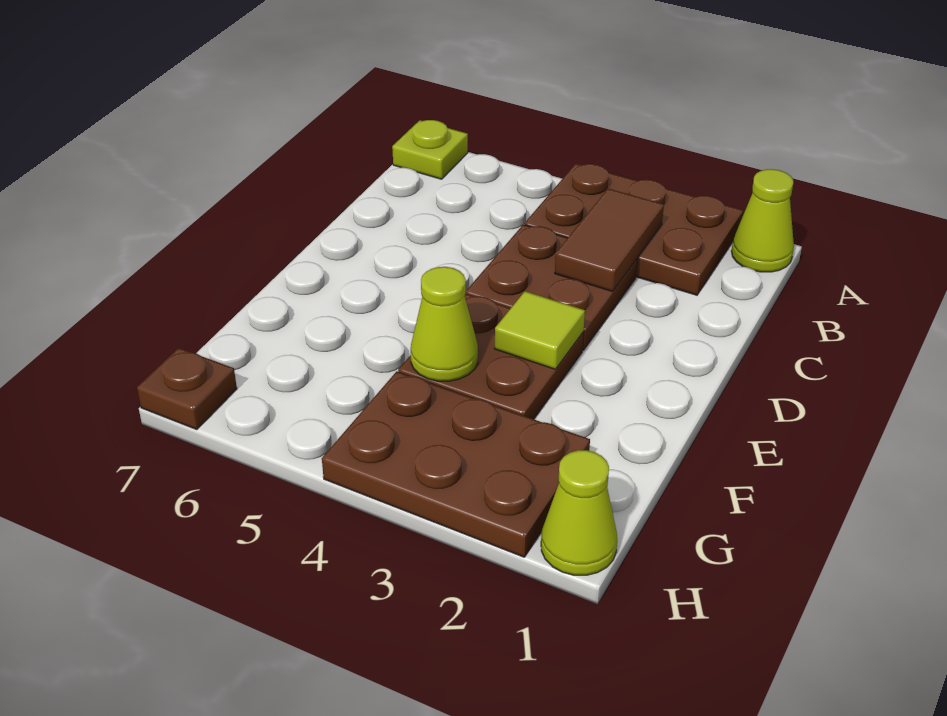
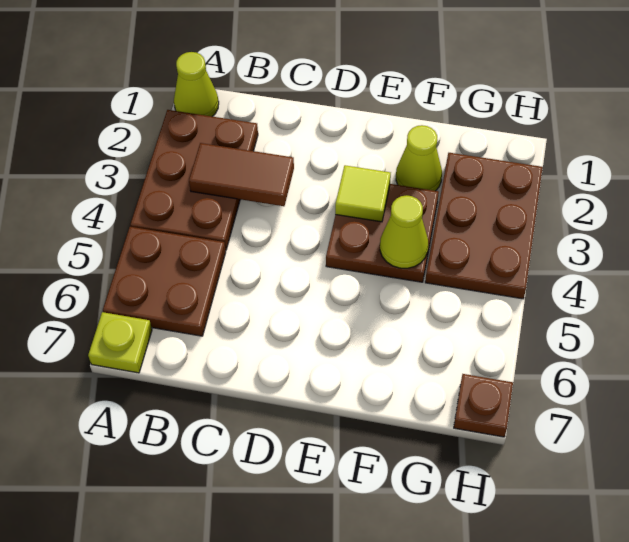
brown 2x2 plate [465,225,637,350] -> brown 2x2 plate moved to [103,227,226,336]
lime 1x1 cone [541,450,617,575] -> lime 1x1 cone moved to [396,125,442,191]

